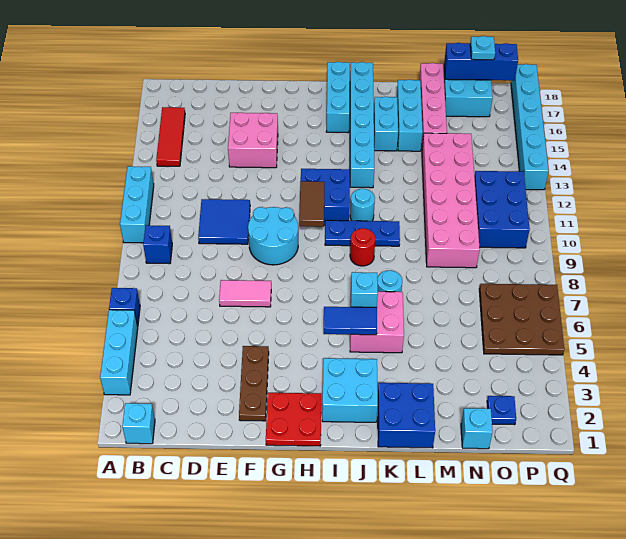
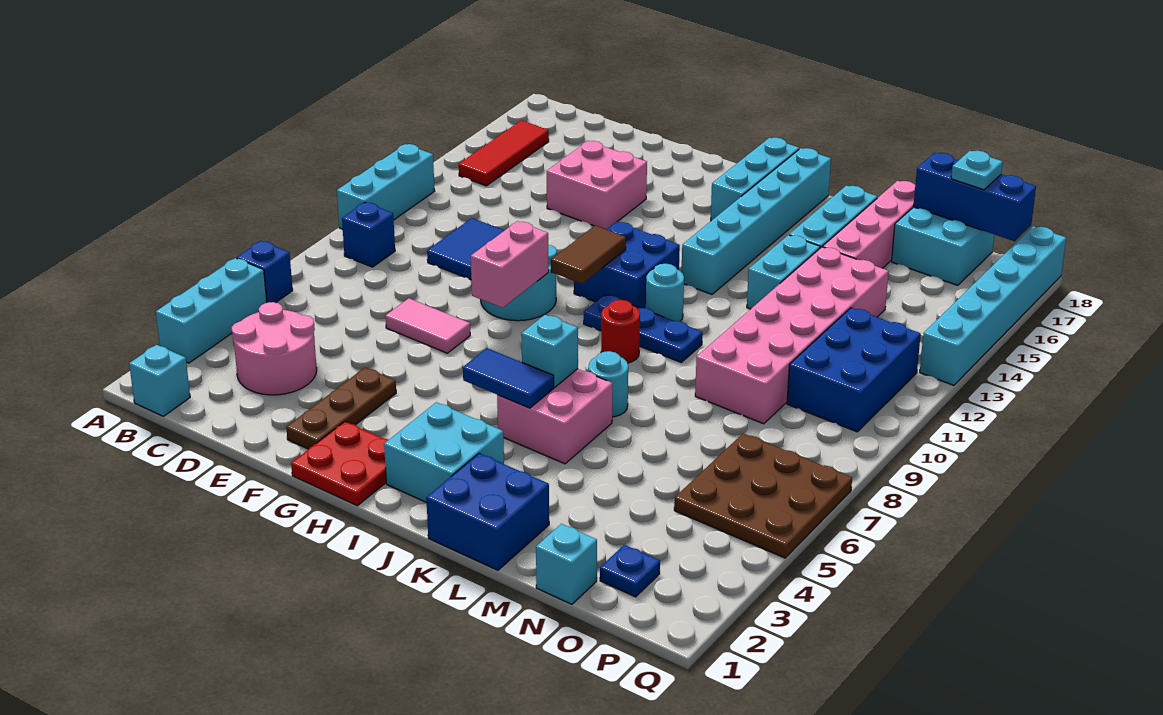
none -> pink 2x2 round brick [232,302,317,395]
none -> pink 1x2 brick [471,221,549,308]
cyan 1x2 brick [374,97,398,151] -> cyan 1x2 brick moved to [747,235,820,309]

